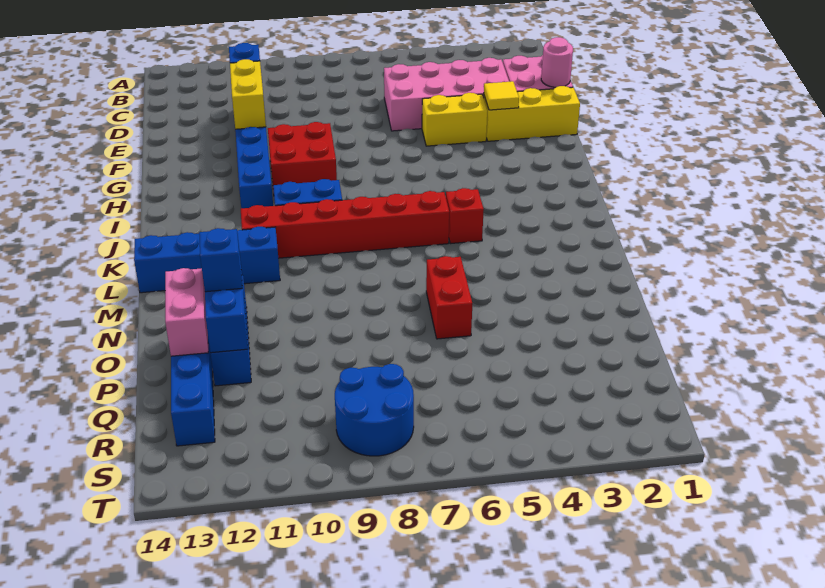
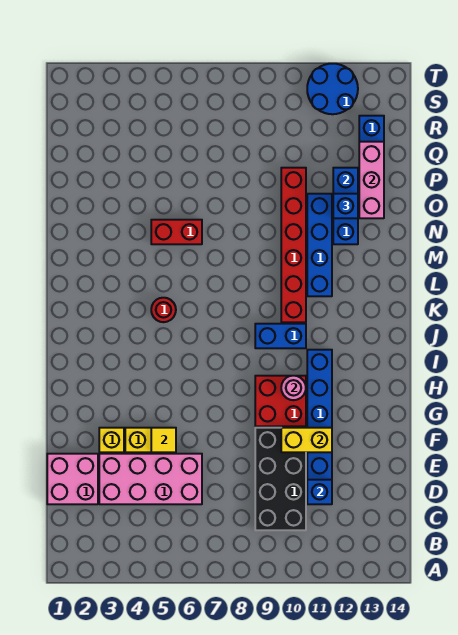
none -> black 2x4 brick [255,428,306,530]
pink 1x1 round brick [541,37,573,87] -> pink 1x1 round brick moved to [281,376,306,400]
yellow 1x2 brick [230,59,266,129] -> yellow 1x2 brick turned to [281,428,332,452]
yellow 1x3 brick [484,86,580,141] -> yellow 1x1 brick [99,428,124,452]
yellow 1x1 tile [484,81,519,110] -> yellow 1x1 tile moved to [151,428,176,452]
red 1x1 brick [446,188,484,244] -> red 1x1 round brick [151,298,176,322]
red 1x6 brick [241,191,449,258] -> red 1x6 brick turned to [281,168,306,322]
blue 1x4 brick [134,227,280,293] -> blue 1x4 brick turned to [307,194,332,296]
red 1x2 brick [426,256,472,339] -> red 1x2 brick turned to [151,220,202,244]
pink 1x2 brick [165,268,208,356] -> pink 1x3 brick [359,142,384,218]
blue 2x2 round brick [335,364,414,456] -> blue 2x2 round brick moved to [307,64,358,114]

